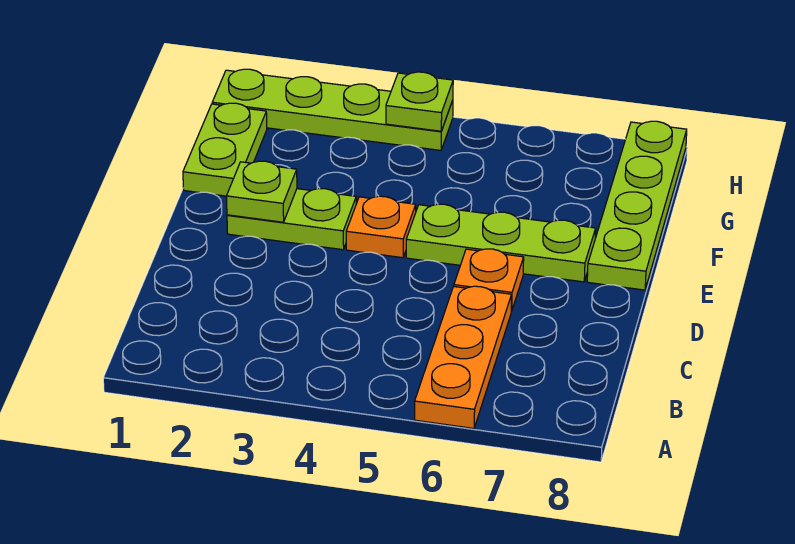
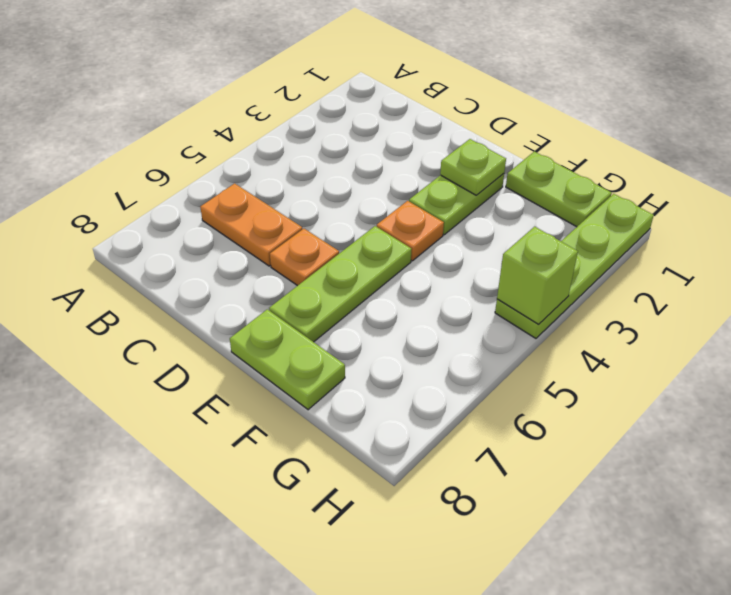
orange 1x3 plate [415,286,512,428] -> orange 1x2 plate [200,183,302,266]
lime 1x4 plate [587,121,687,290] -> lime 1x2 plate [230,309,345,410]
lime 1x1 plate [386,72,453,131] -> lime 1x1 brick [497,227,578,325]

